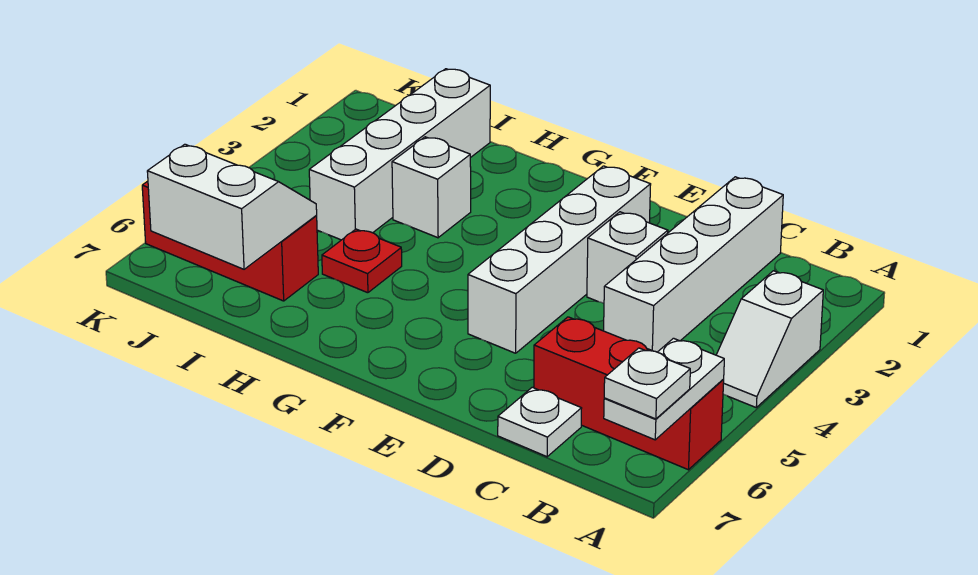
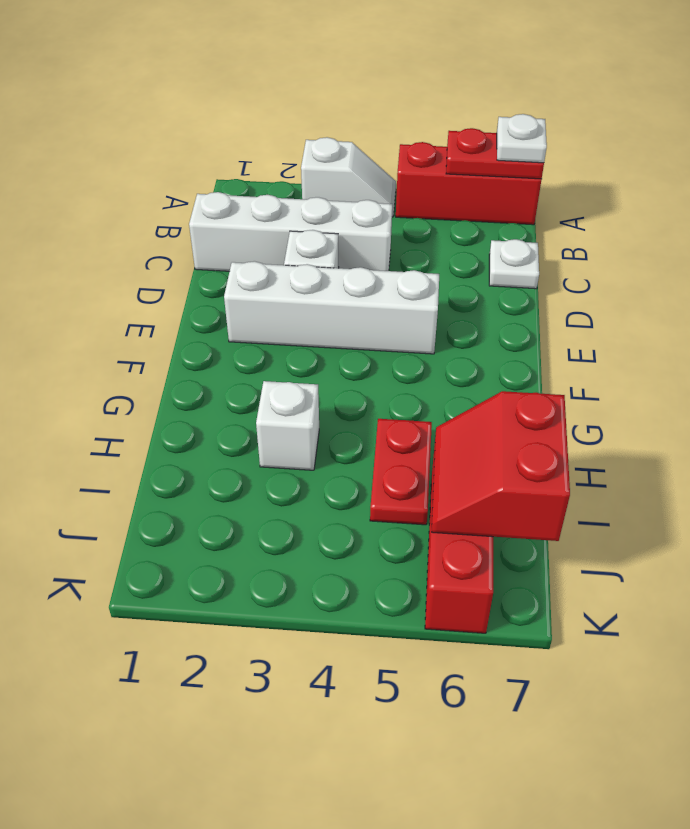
red 1x3 brick [534,317,724,470] -> red 1x3 brick turned to [396,142,541,225]
white 1x2 plate [604,338,724,440] -> red 1x2 plate [446,128,544,179]
red 1x1 plate [322,229,402,293] -> red 1x2 plate [370,419,432,525]
white 1x4 brick [309,69,490,240] -> none
white 2x2 slope [147,144,317,269] -> red 2x2 slope [432,391,570,541]

